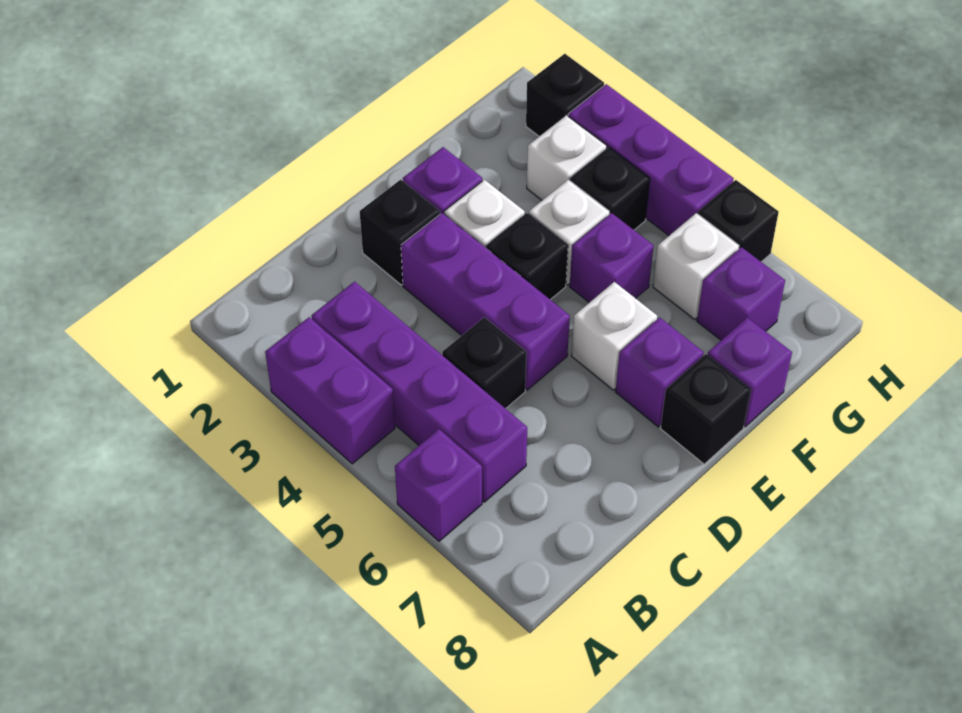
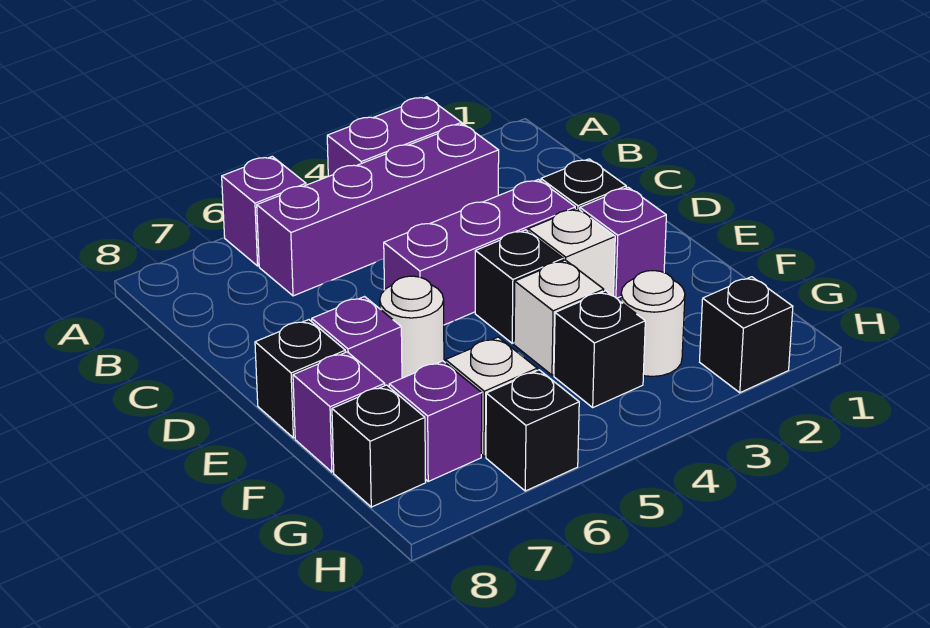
black 1x1 brick [442,317,527,409] -> black 1x1 brick moved to [332,385,426,507]
white 1x1 brick [572,282,657,390] -> white 1x1 round brick [380,276,444,378]
purple 1x1 brick [570,213,653,303] -> none
white 1x1 brick [527,115,607,200] -> white 1x1 round brick [621,271,685,376]
purple 1x3 brick [568,84,734,236] -> none

